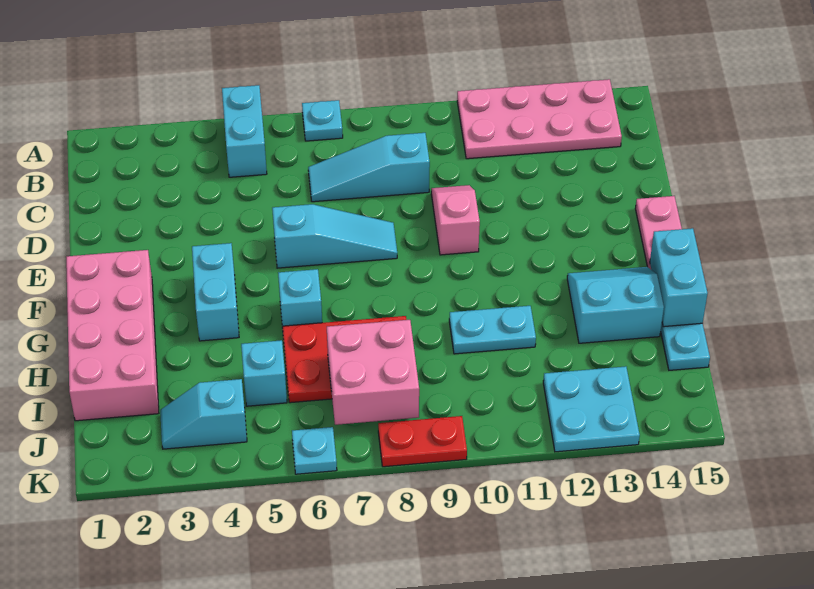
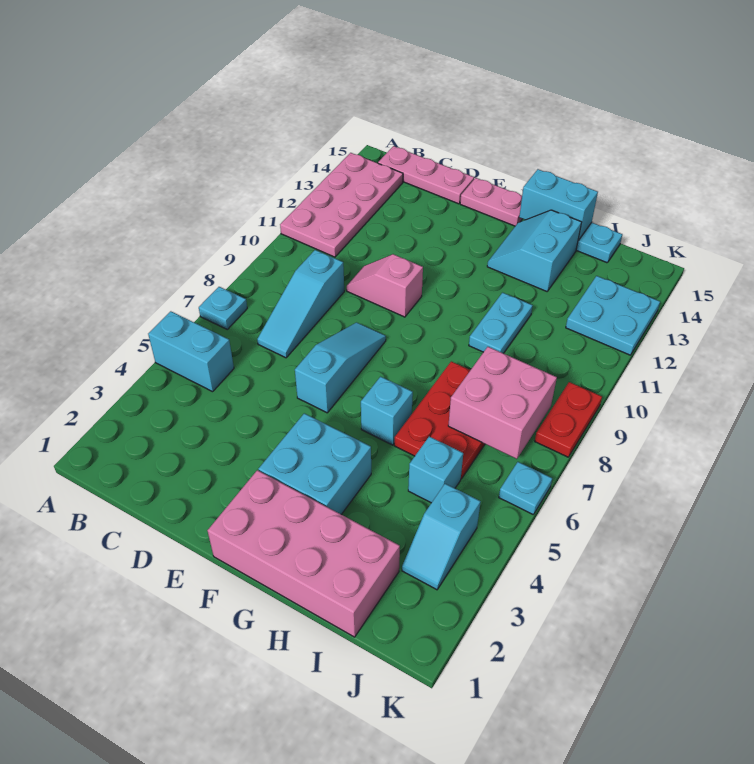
none -> pink 1x3 plate [378,146,474,204]
cyan 1x2 brick [192,243,239,341] -> cyan 2x2 brick [258,413,371,514]

